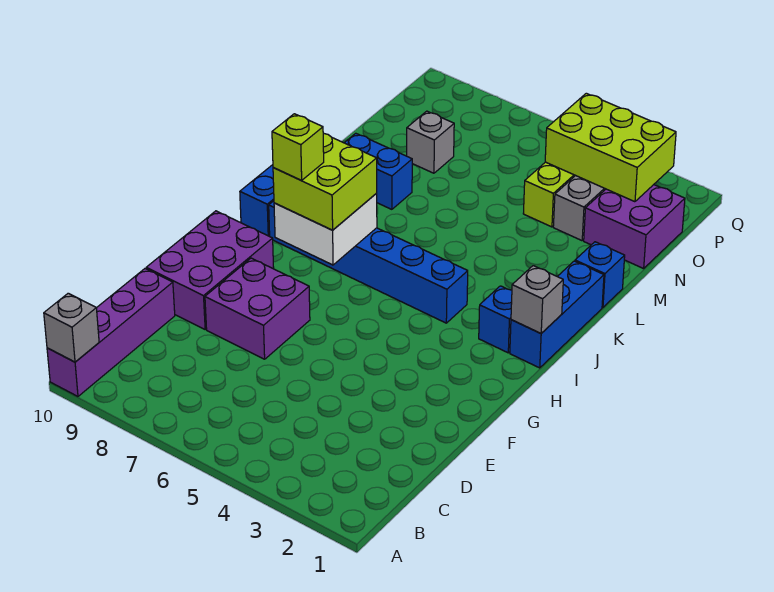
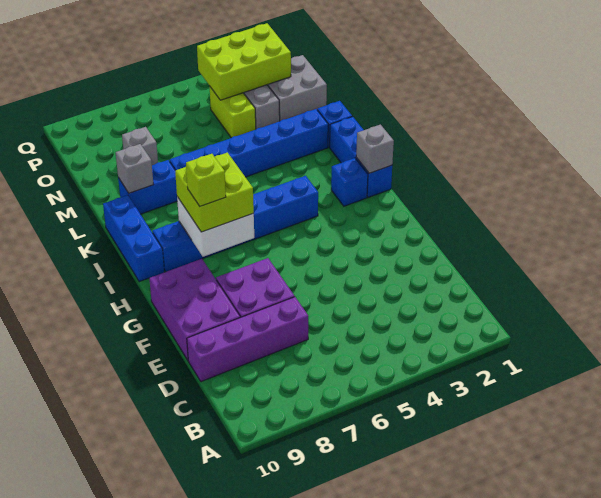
purple 1x4 brick [47,269,175,396] -> purple 1x4 brick turned to [187,297,308,382]
grey 1x1 brick [44,293,99,362] -> grey 1x1 brick moved to [116,144,153,193]
none -> blue 1x6 brick [170,109,328,177]
purple 2x2 brick [584,185,685,269] -> grey 2x2 brick [268,55,327,121]

